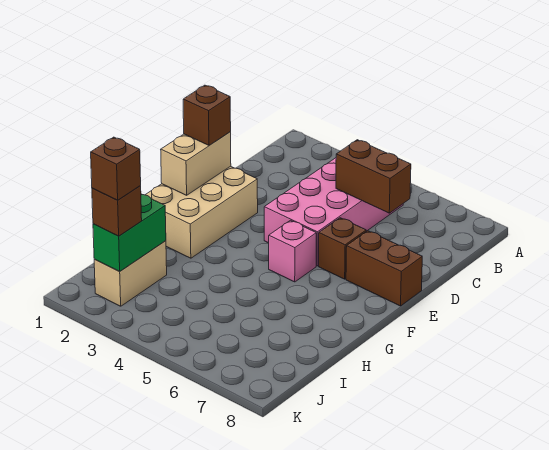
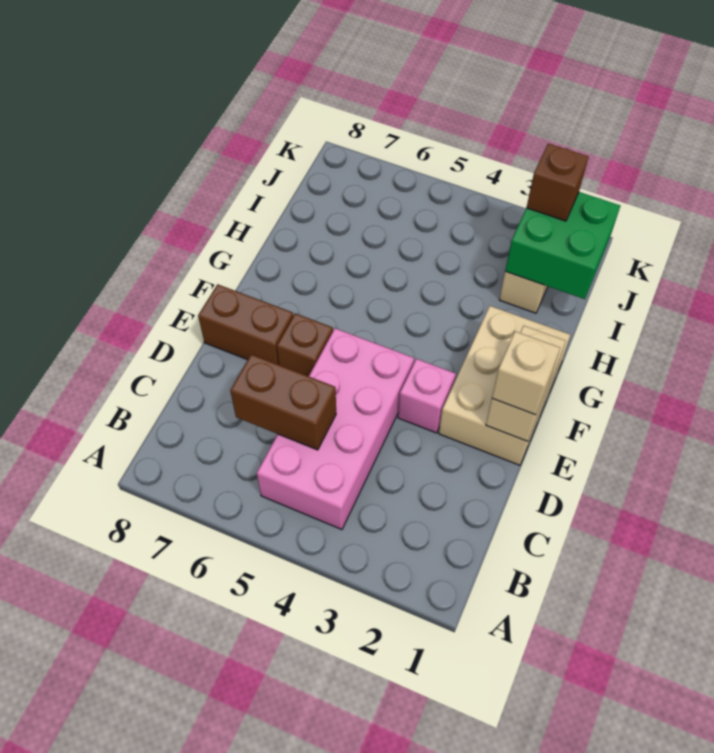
brown 1x1 brick [183,85,231,145] -> tan 1x1 brick [492,331,560,415]
pink 1x1 brick [269,220,316,282] -> pink 1x1 brick moved to [398,359,456,433]
green 1x2 brick [93,194,166,271] -> green 2x2 brick [505,192,620,299]
brown 1x1 brick [91,137,141,200] -> none

